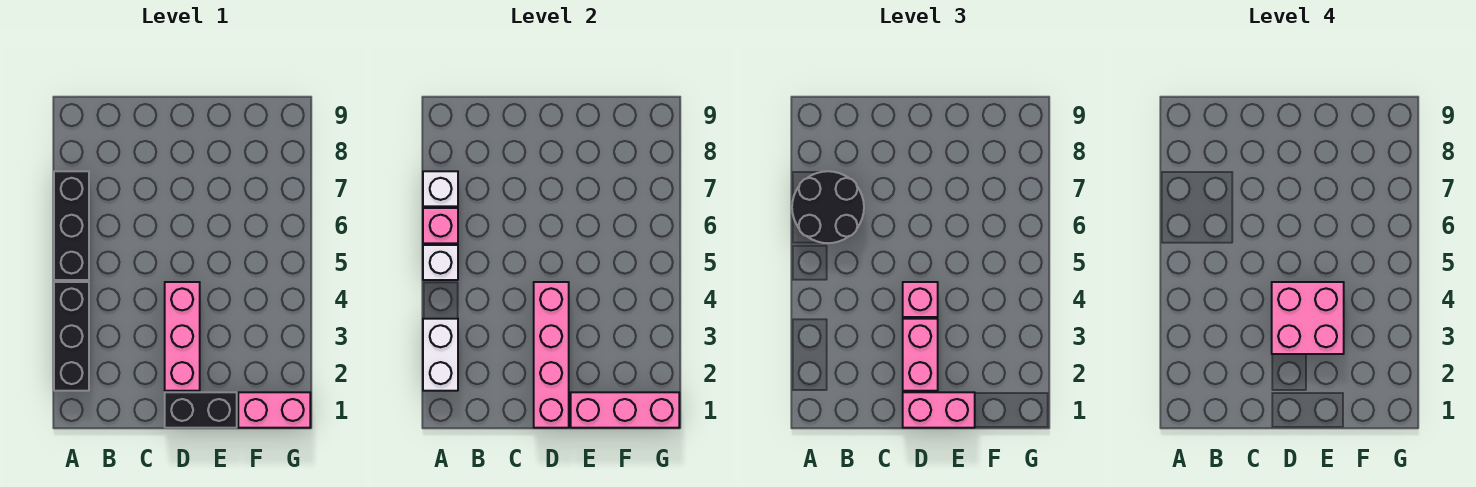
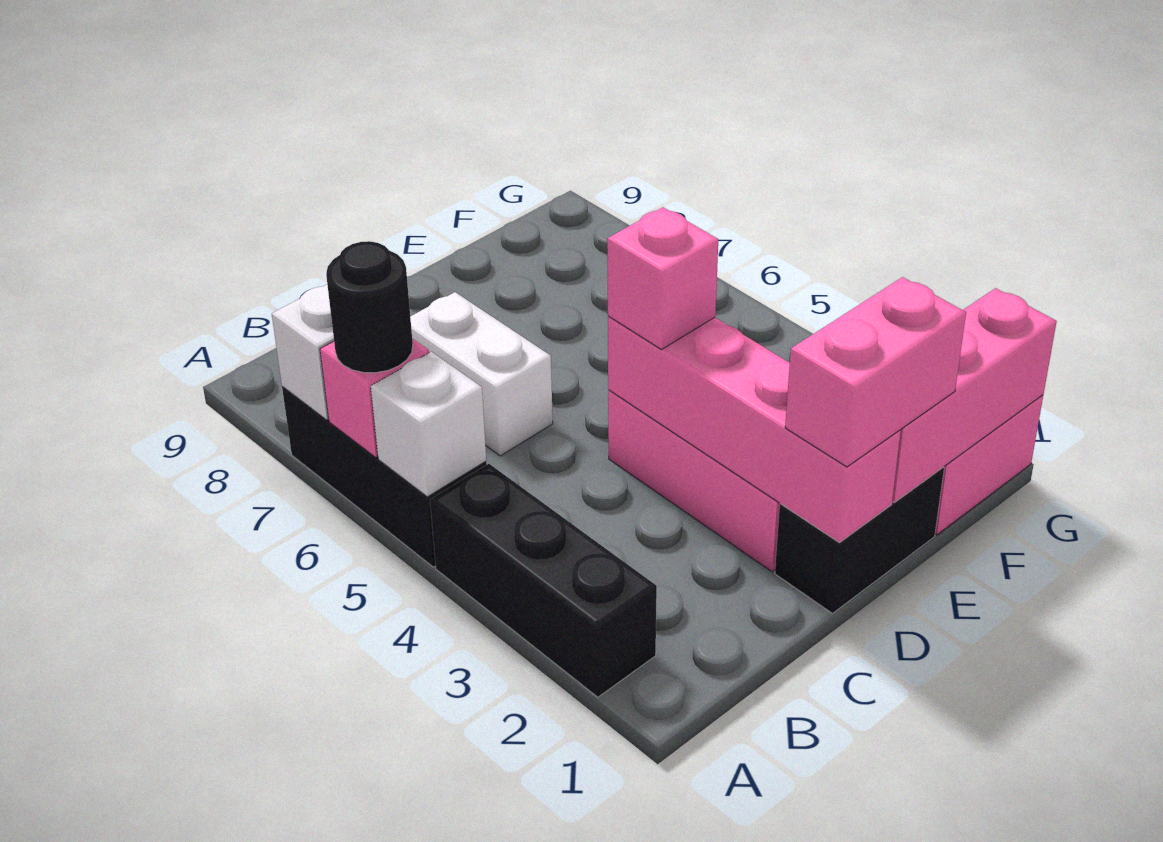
white 1x2 brick [423,319,458,391] -> white 1x2 brick moved to [410,292,553,456]
black 2x2 round brick [792,171,864,243] -> black 1x1 round brick [326,241,413,373]
pink 1x2 brick [903,319,938,391] -> none
pink 2x2 brick [1272,282,1344,354] -> none

